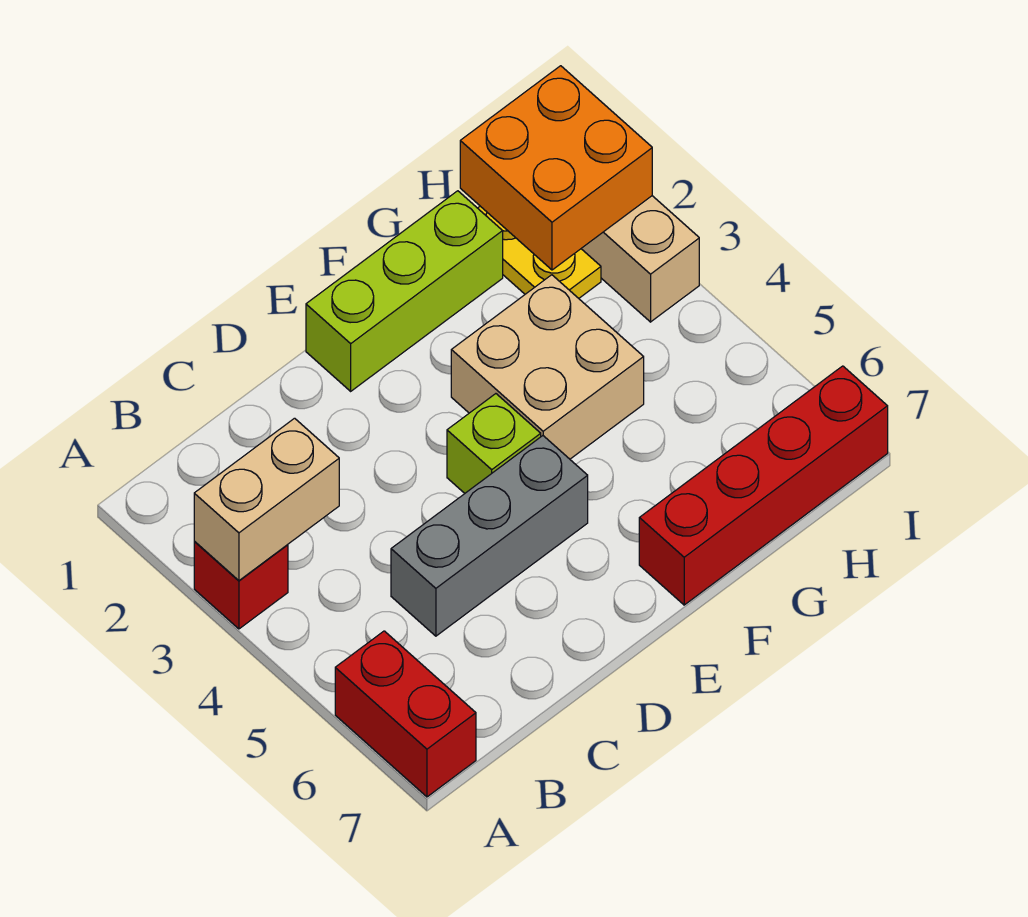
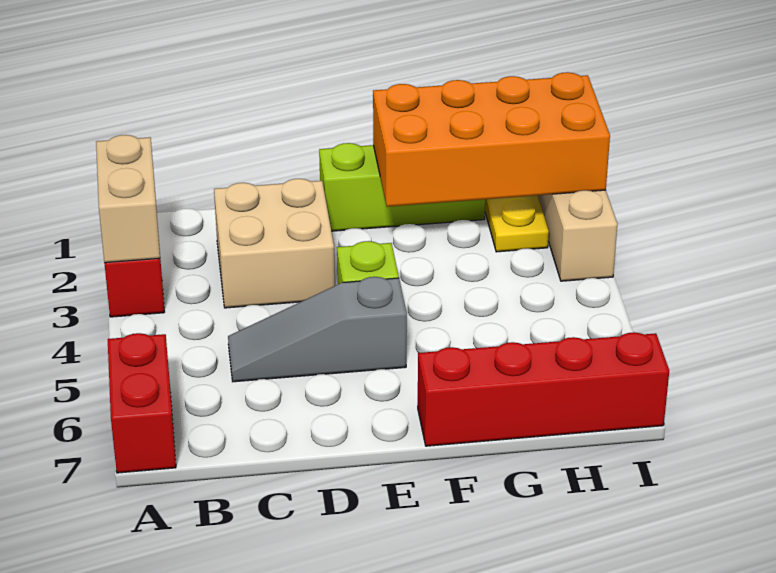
tan 1x2 brick [194,418,339,580] -> tan 1x2 brick turned to [96,135,160,263]
grey 1x3 brick [391,436,588,636] -> grey 1x3 slope [228,277,407,382]
tan 2x2 brick [451,275,644,459] -> tan 2x2 brick moved to [214,179,335,308]
orange 2x2 brick [460,66,652,270] -> orange 2x4 brick [373,72,610,207]

